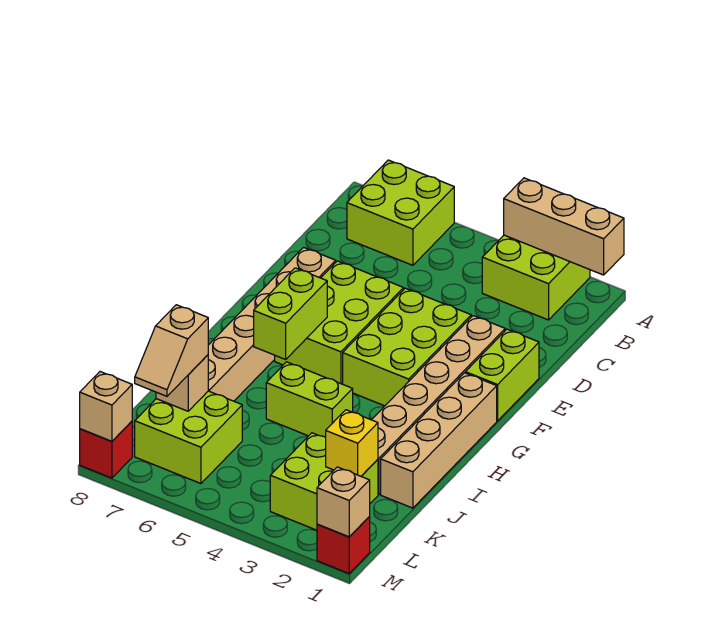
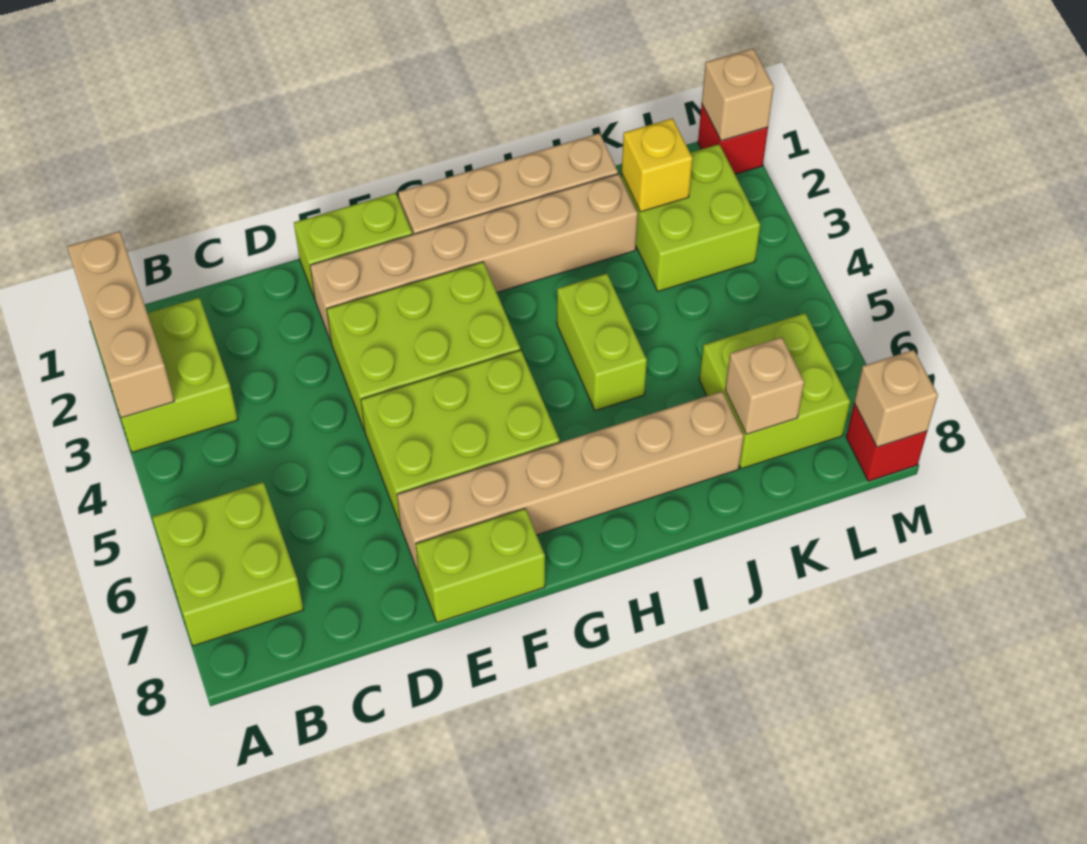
lime 1x2 brick [254,268,327,359] -> lime 1x2 brick moved to [416,508,545,623]
tan 1x2 slope [135,305,208,396] -> none

